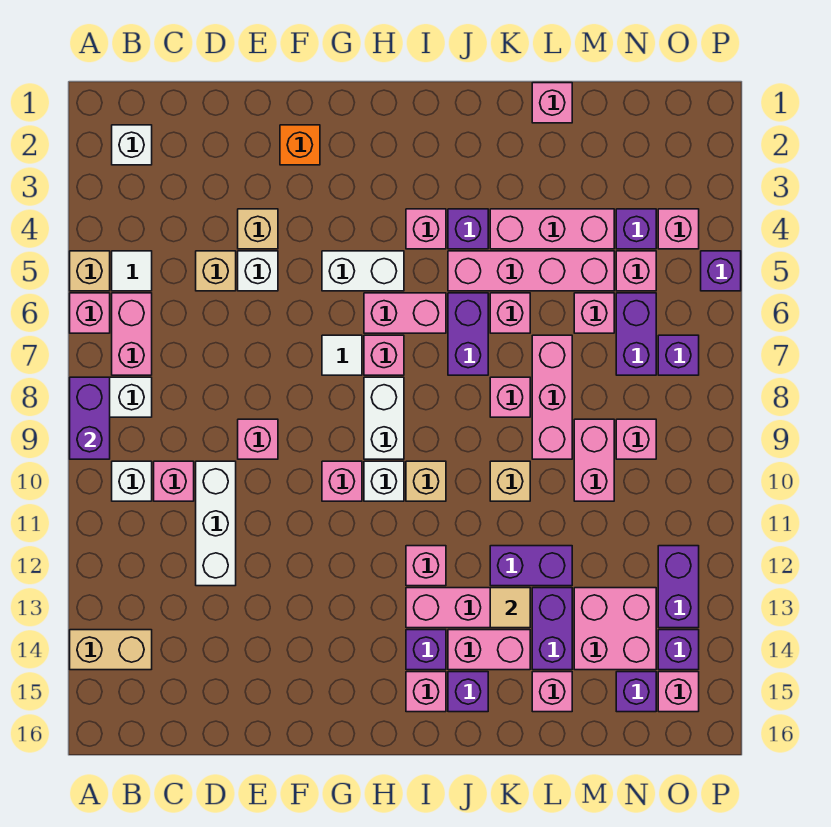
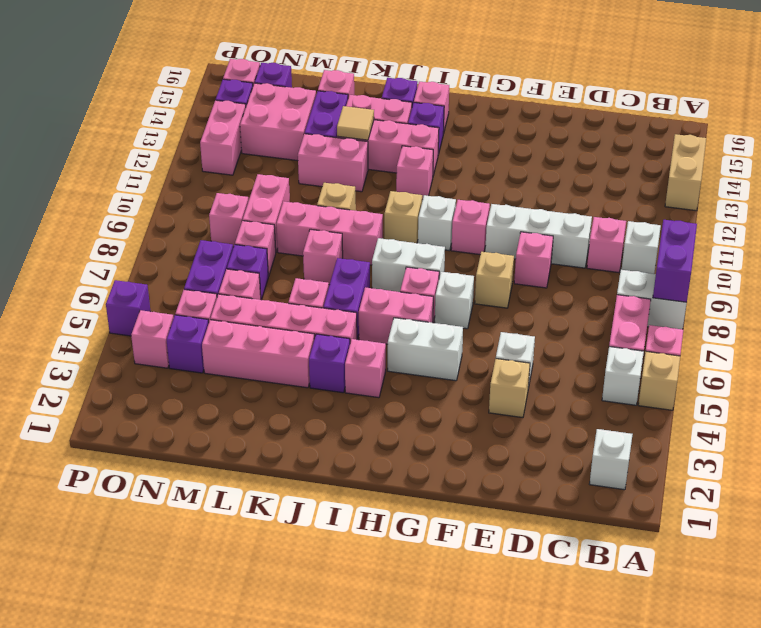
tan 1x2 brick [70,630,152,670] -> tan 1x2 brick turned to [665,134,706,211]
white 1x1 tile [112,251,152,291] -> white 1x1 brick [602,347,644,405]
tan 1x1 brick [196,251,236,291] -> tan 1x1 brick moved to [475,252,514,308]
white 1x3 brick [196,461,236,586] -> white 1x3 brick turned to [485,204,592,268]
orange 1x1 brick [280,125,320,165] -> none
white 1x1 tile [322,335,362,375] -> white 1x1 brick [435,272,474,329]
white 1x2 brick [364,377,404,459] -> white 1x2 brick turned to [372,238,445,292]
purple 1x2 brick [490,546,572,586] -> pink 1x2 brick [298,134,368,192]
pink 1x1 brick [532,83,572,123] -> pink 1x1 brick moved to [235,221,276,276]
pink 1x3 brick [532,335,572,459] -> pink 1x3 brick turned to [276,201,383,265]
purple 1x1 brick [658,335,699,375] -> purple 1x1 brick moved to [227,245,268,300]
purple 1x2 brick [658,546,699,628] -> pink 1x2 brick [200,100,246,175]

